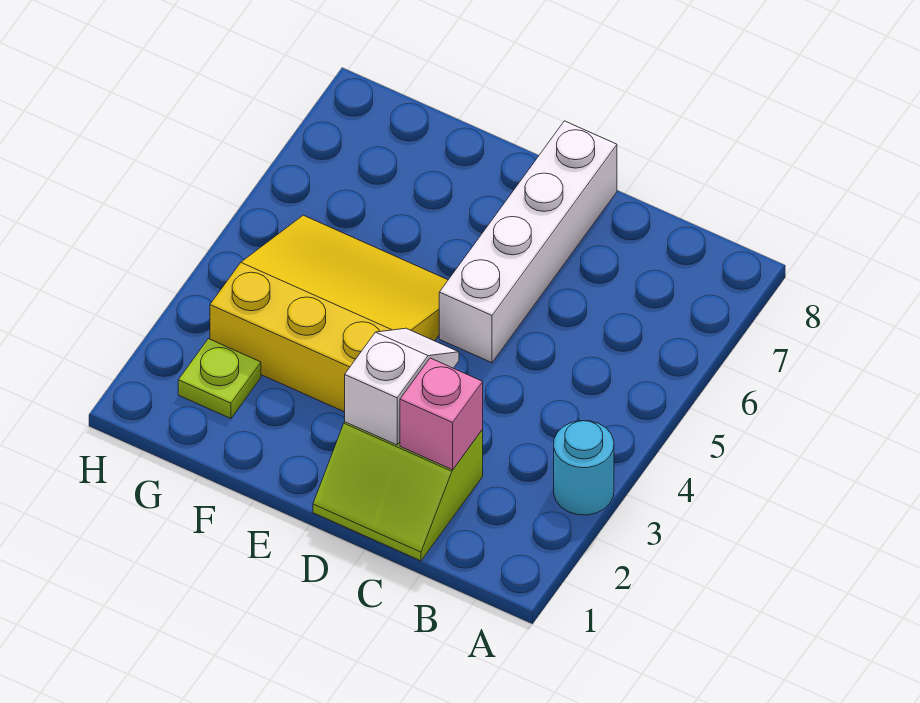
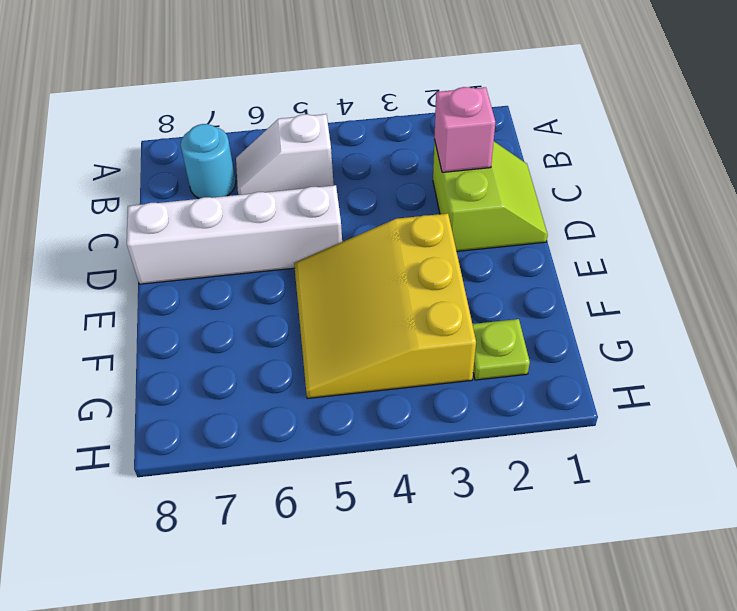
cyan 1x1 round brick [554,421,614,515] -> cyan 1x1 round brick moved to [180,124,236,198]
white 1x2 slope [345,328,459,445] -> white 1x2 slope moved to [236,114,334,195]

